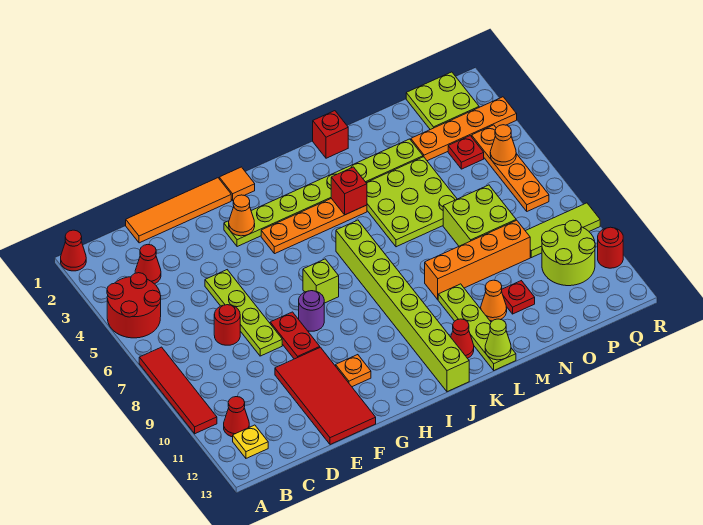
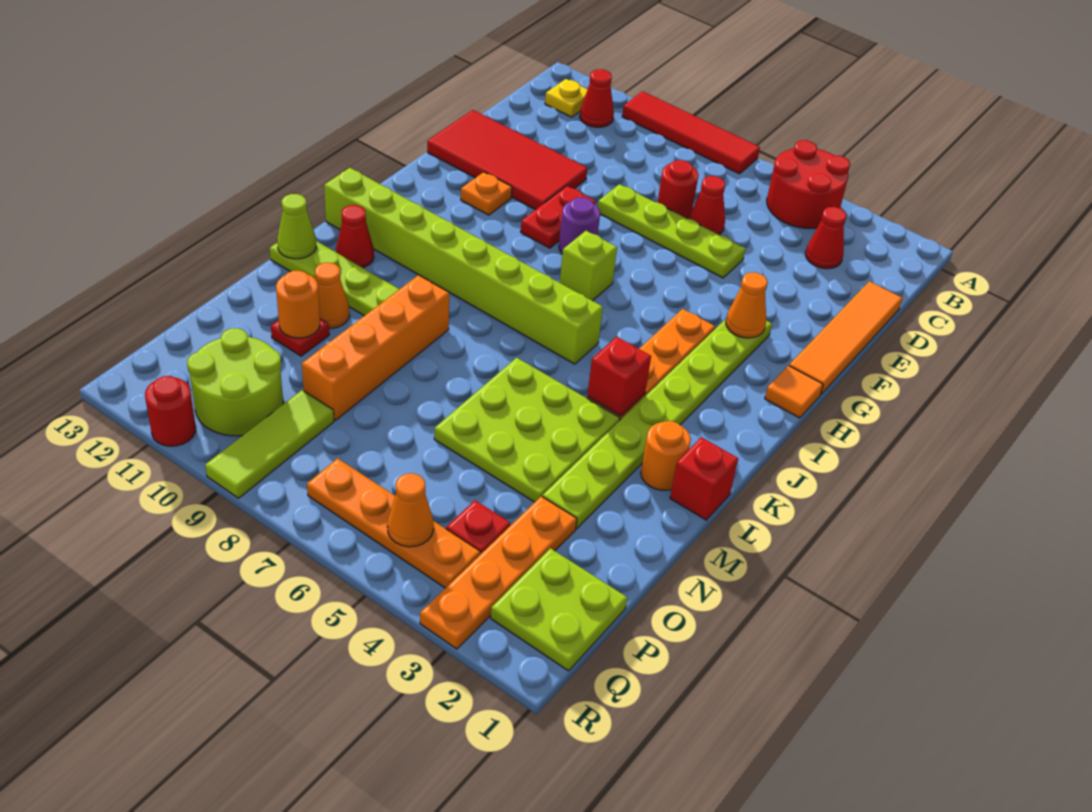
red 1x1 cone [61,230,86,271] -> red 1x1 cone moved to [689,176,725,235]
red 1x2 plate [270,312,320,359] -> red 1x2 plate turned to [521,186,596,248]
none -> orange 1x1 round brick [641,421,691,490]
lime 2x2 brick [443,185,516,246] -> none
none -> orange 1x1 round brick [276,271,320,338]

